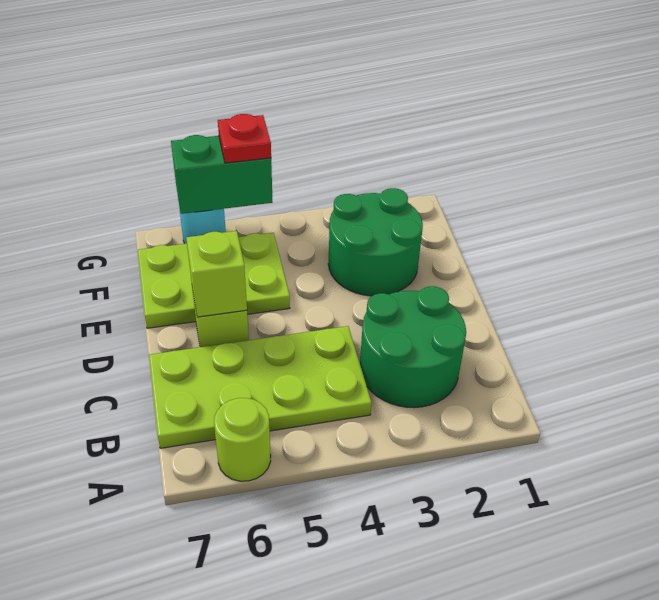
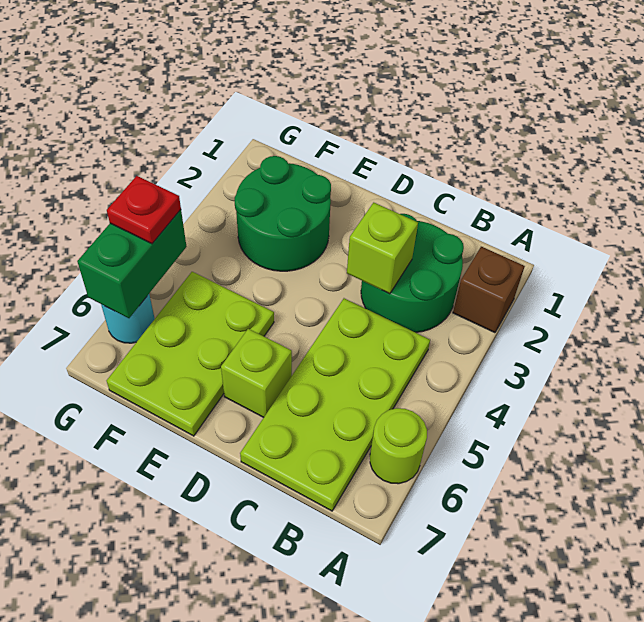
none -> brown 1x1 brick [453,247,525,333]
lime 1x1 brick [186,231,247,317] -> lime 1x1 brick moved to [347,203,418,294]

